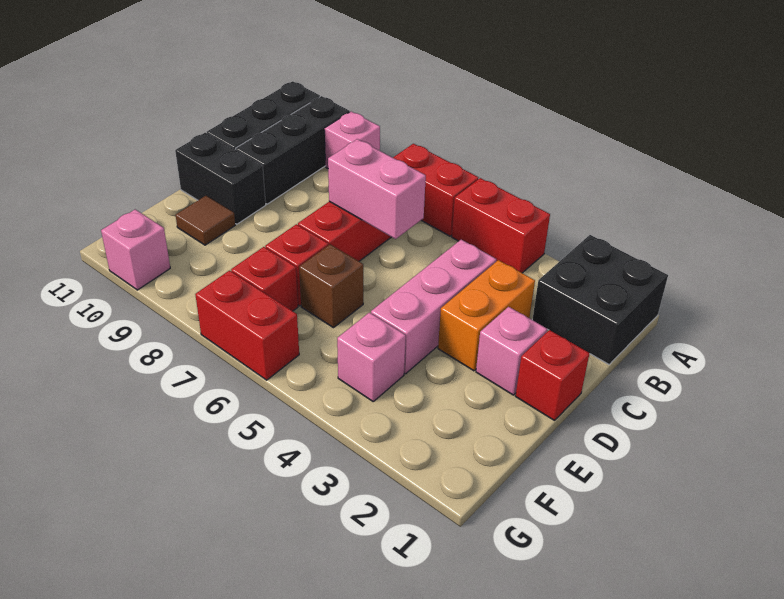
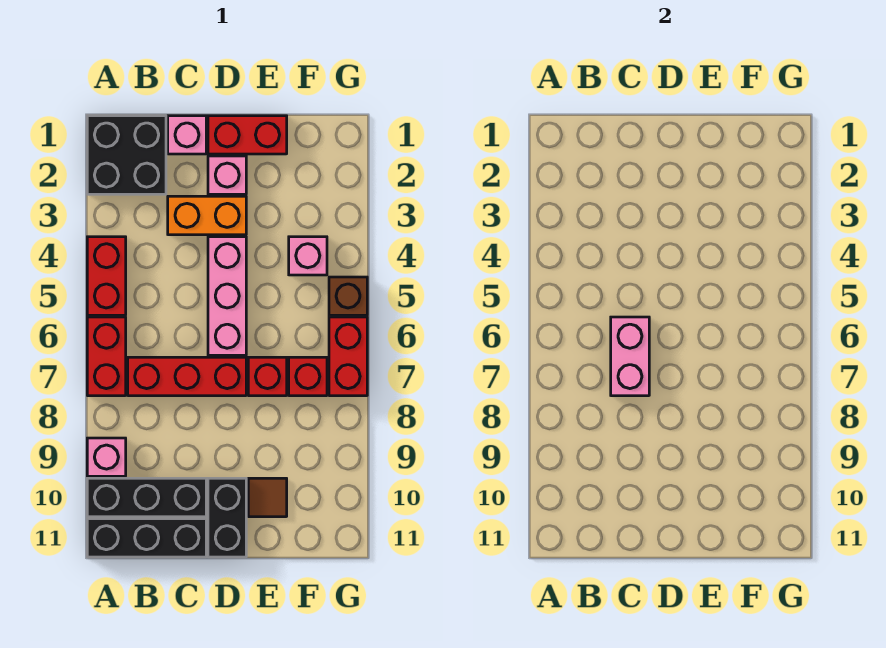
pink 1x3 brick [371,240,496,374] -> pink 1x3 brick turned to [208,237,246,355]
red 1x1 brick [516,330,590,420] -> red 1x2 brick [208,116,287,154]
brown 1x1 brick [299,244,363,328] -> brown 1x1 brick moved to [329,277,367,315]
pink 1x1 brick [101,209,170,290] -> pink 1x1 brick moved to [168,116,206,154]

